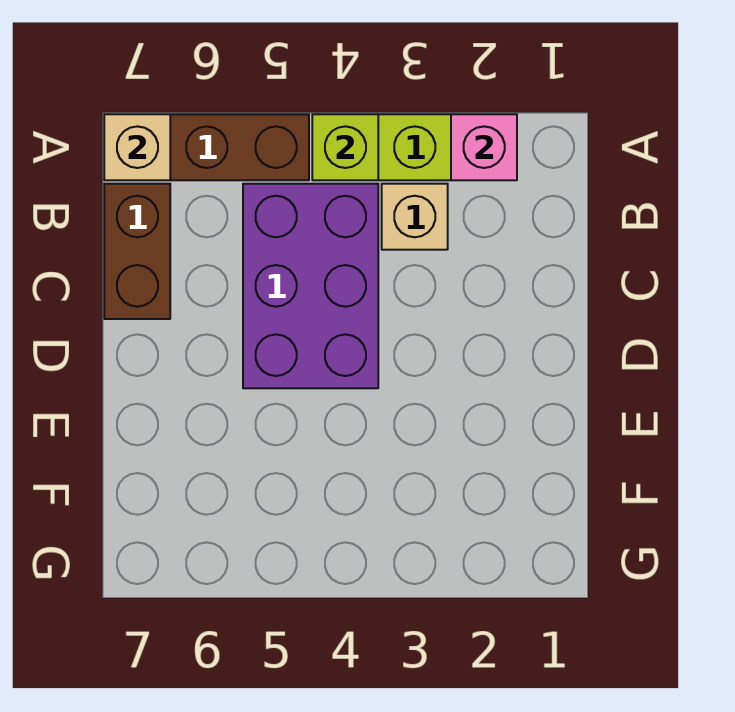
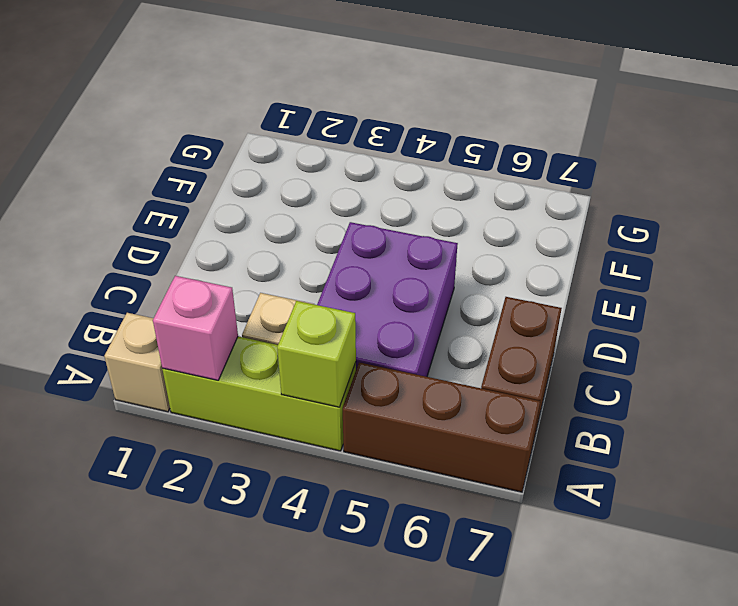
tan 1x1 brick [104,114,170,180] -> tan 1x1 brick moved to [104,313,170,412]

